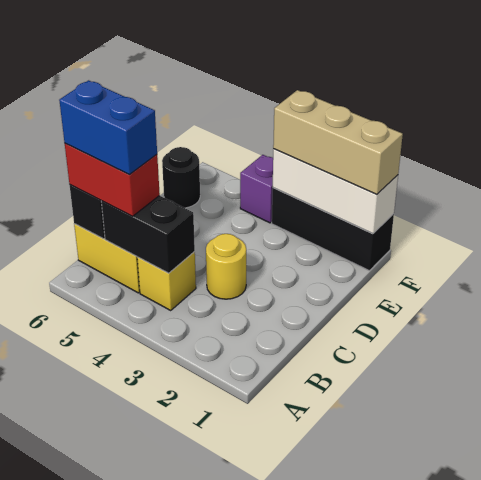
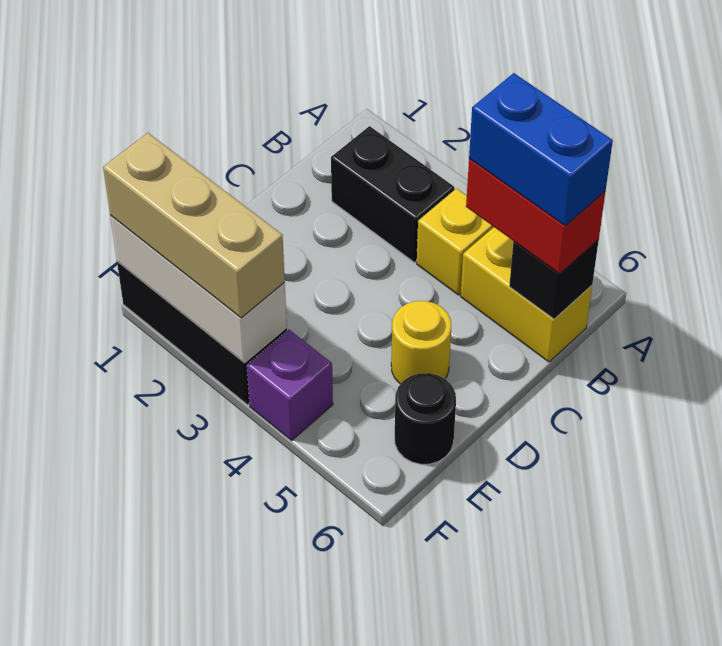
black 1x2 brick [101,196,195,273] -> black 1x2 brick moved to [331,126,454,262]
yellow 1x1 round brick [206,234,246,299] -> yellow 1x1 round brick moved to [391,301,451,384]

